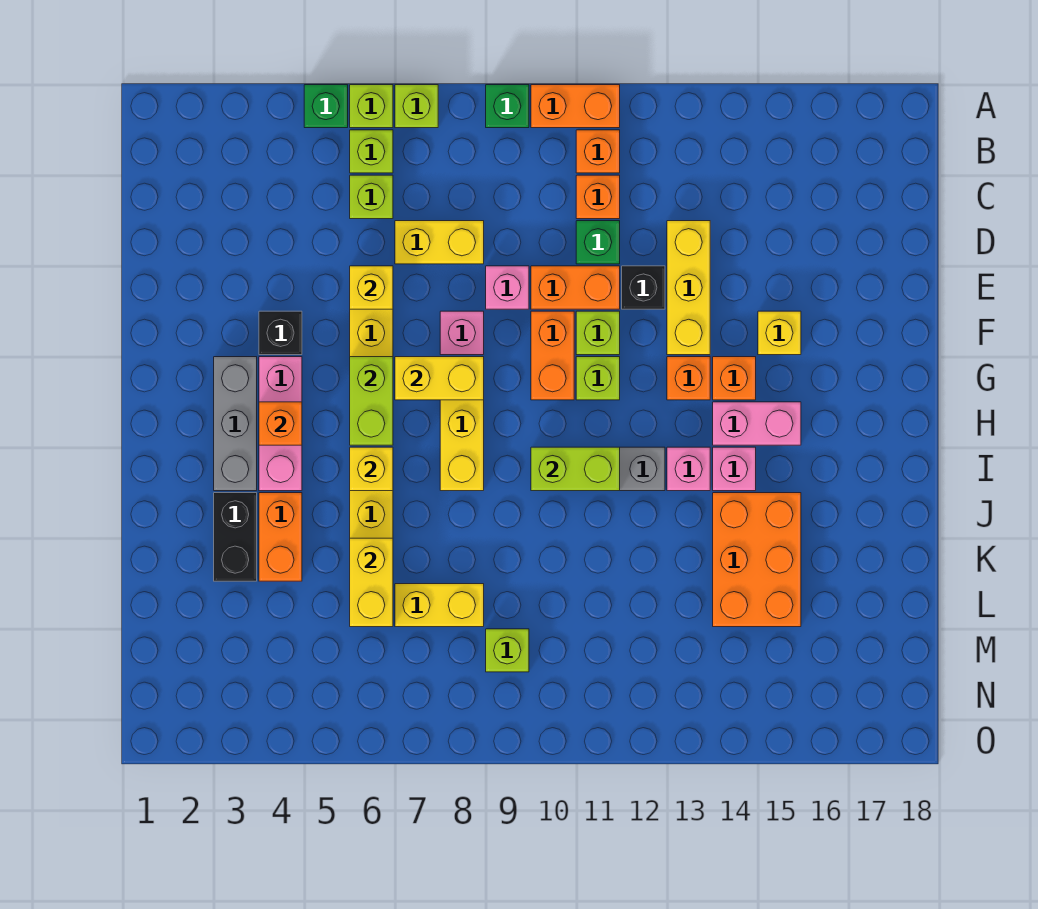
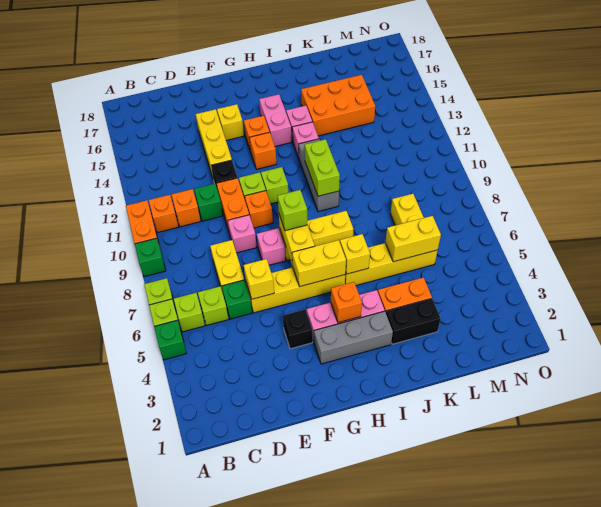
none -> green 1x1 brick [222,280,252,319]
yellow 1x3 brick [667,221,710,355] -> yellow 1x3 brick turned to [196,109,232,177]
orange 1x2 brick [531,311,574,400] -> orange 1x1 brick [245,191,273,228]
lime 1x2 brick [350,357,393,445] -> yellow 1x2 brick [292,240,346,287]
lime 1x1 brick [486,629,529,672] -> lime 1x1 brick moved to [278,190,307,231]

